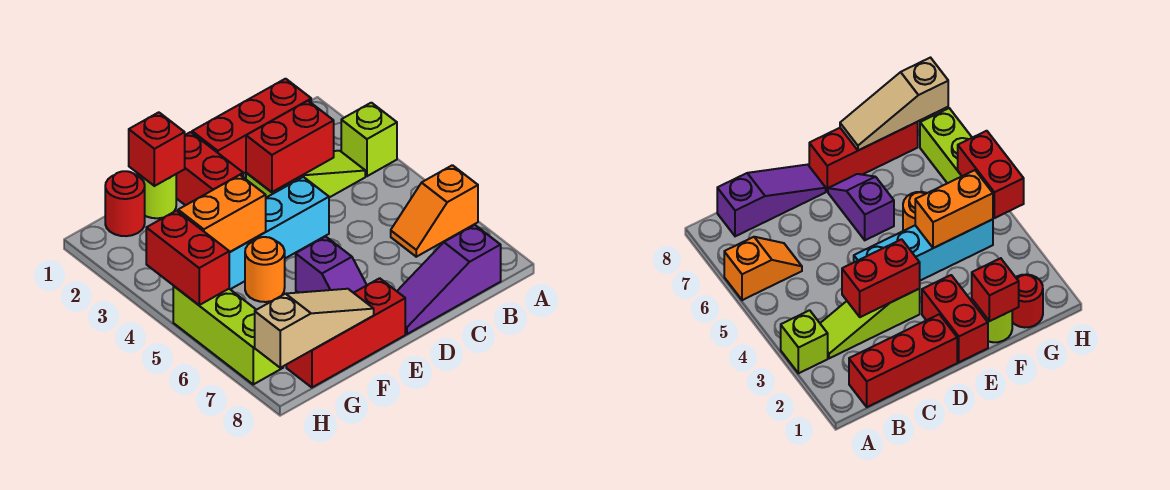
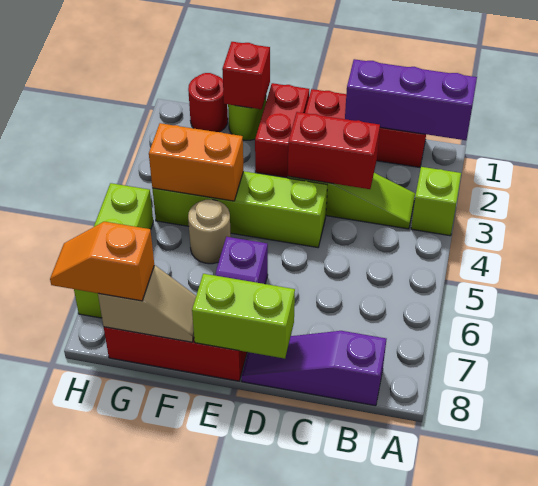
none -> purple 1x3 brick [345,59,477,140]
orange 1x2 slope [391,165,478,257] -> orange 1x2 slope moved to [50,222,154,301]
cyan 1x4 brick [229,177,329,289] -> lime 1x4 brick [152,171,327,248]
none -> lime 1x2 brick [192,274,295,359]
orange 1x1 round brick [245,237,285,302] -> tan 1x1 round brick [188,200,231,264]
tan 1x3 slope [255,289,374,368] -> tan 1x2 slope [98,265,196,342]
red 1x2 brick [146,211,229,305] -> none

